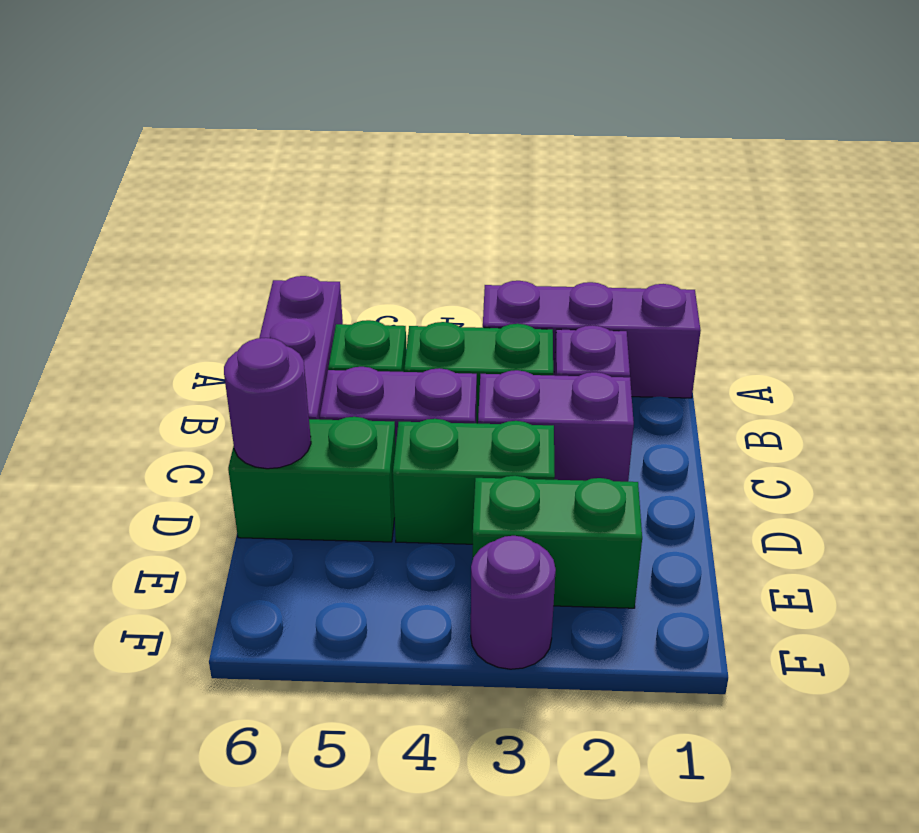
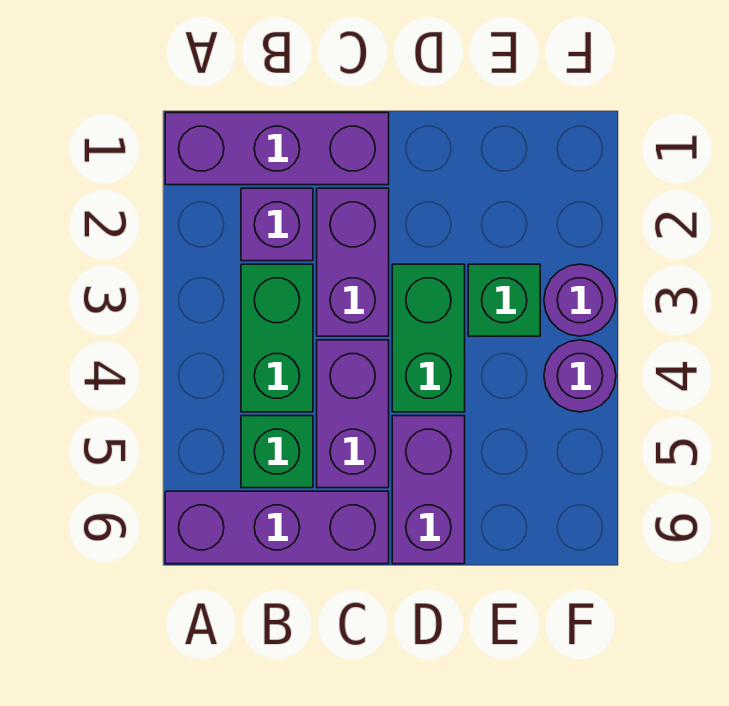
purple 1x3 brick [483,281,701,398] -> purple 1x3 brick turned to [165,113,389,185]
green 1x2 brick [228,417,396,542] -> purple 1x2 brick [392,416,465,564]
purple 1x1 round brick [224,338,311,469] -> purple 1x1 round brick moved to [544,340,616,412]
green 1x2 brick [473,476,642,608] -> green 1x1 brick [468,264,540,336]

